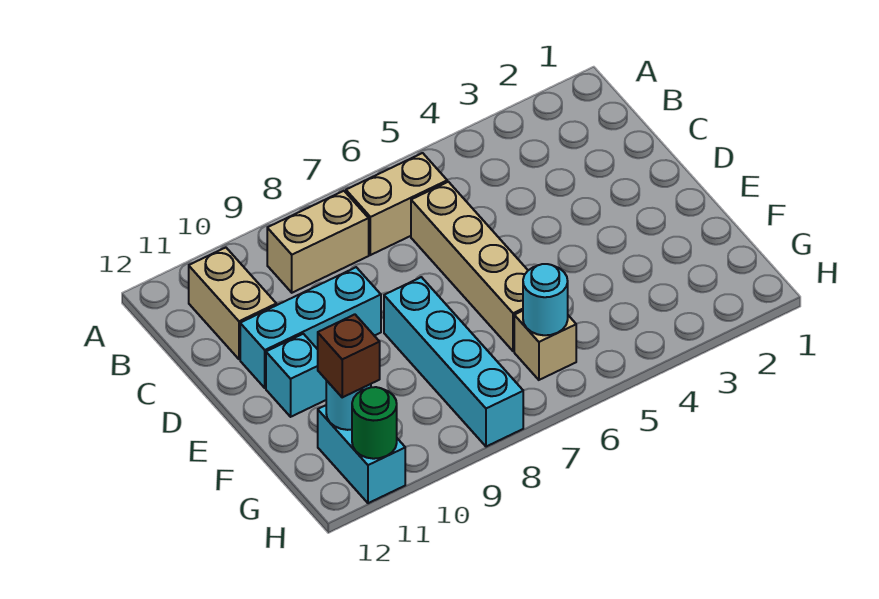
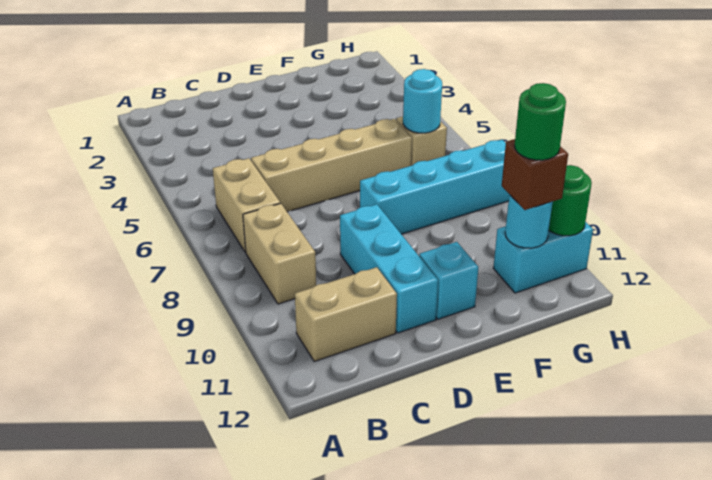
none -> green 1x1 round brick [515,83,566,160]

